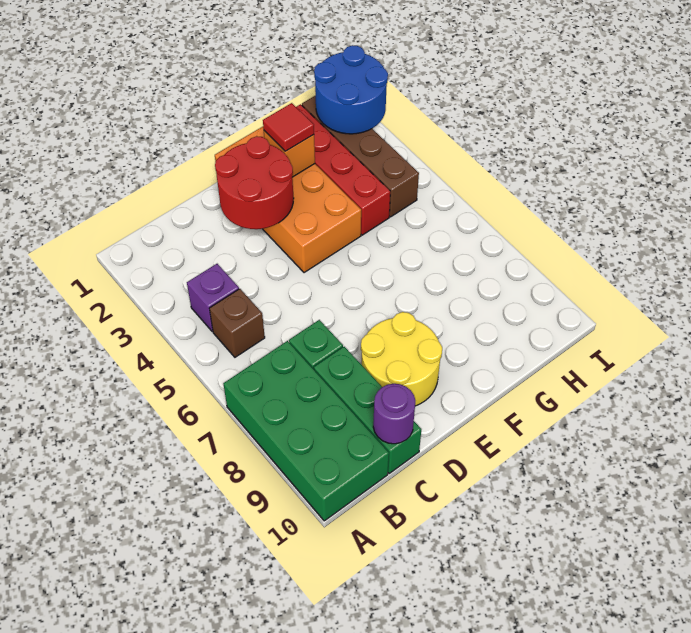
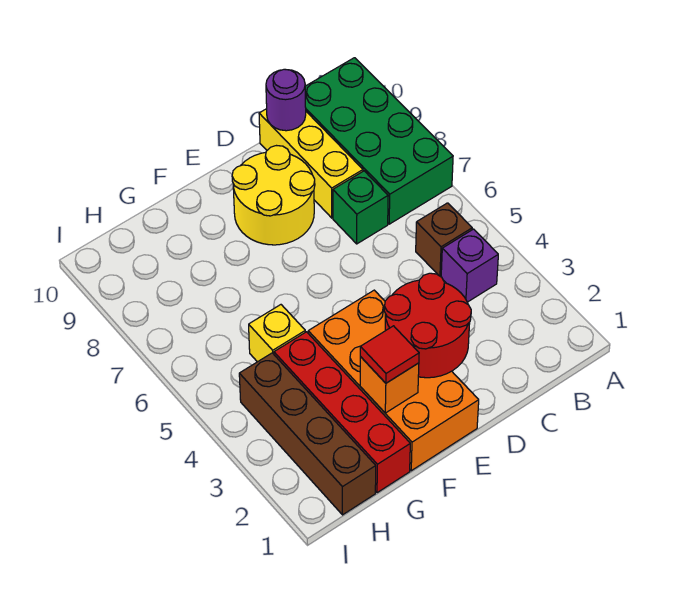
green 1x3 brick [314,347,421,473] -> yellow 1x3 brick [259,109,363,218]
none -> yellow 1x1 brick [249,305,305,362]
blue 2x2 round brick [314,45,388,134] -> none

